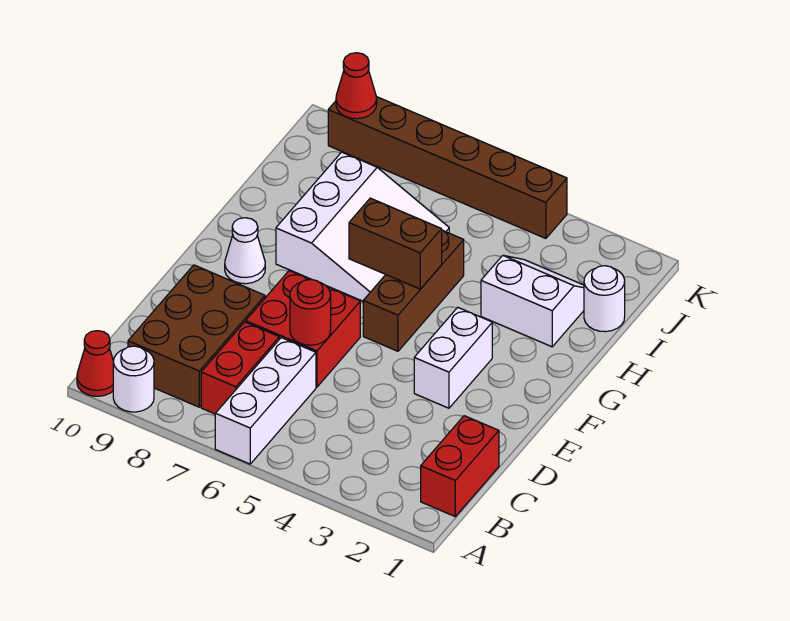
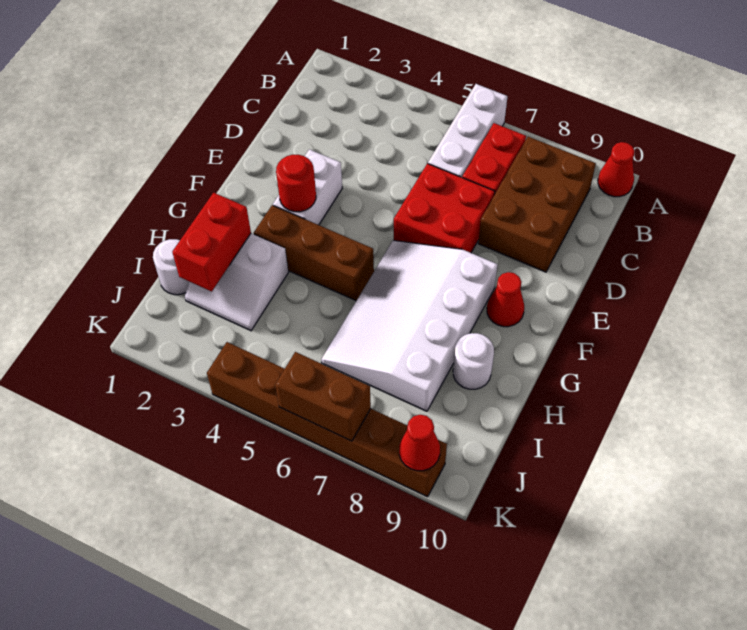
white 1x1 round brick [113,346,154,412] -> white 1x1 round brick moved to [453,333,494,389]
red 1x2 brick [421,416,499,516] -> red 1x2 brick moved to [172,193,251,291]
red 1x1 round brick [290,279,331,345] -> red 1x1 round brick moved to [276,155,316,212]
brown 1x3 brick [363,230,464,351] -> brown 1x3 brick turned to [254,205,374,301]
white 1x1 cone [225,218,265,284] -> red 1x1 cone [487,272,524,327]
brown 1x2 brick [349,198,442,289] -> brown 1x2 brick moved to [275,352,371,441]
white 3x3 slope [276,152,449,301] -> white 3x4 slope [321,240,498,411]

